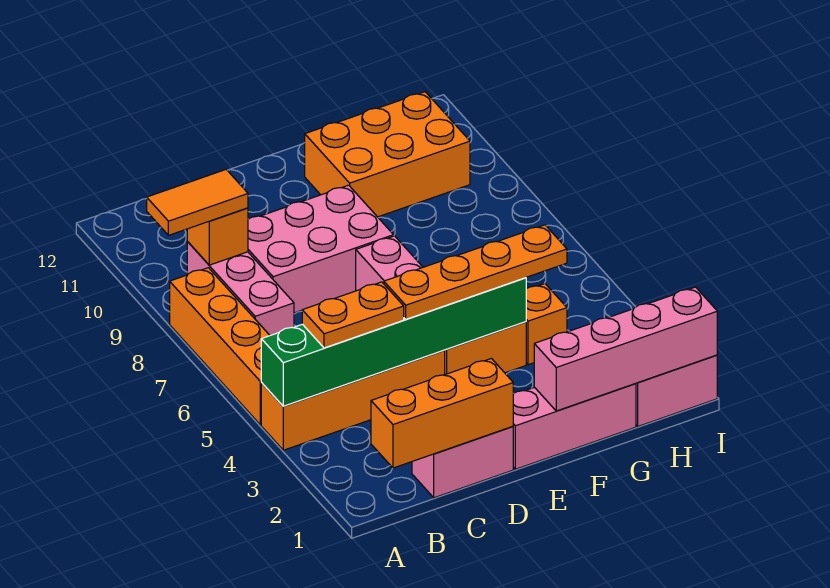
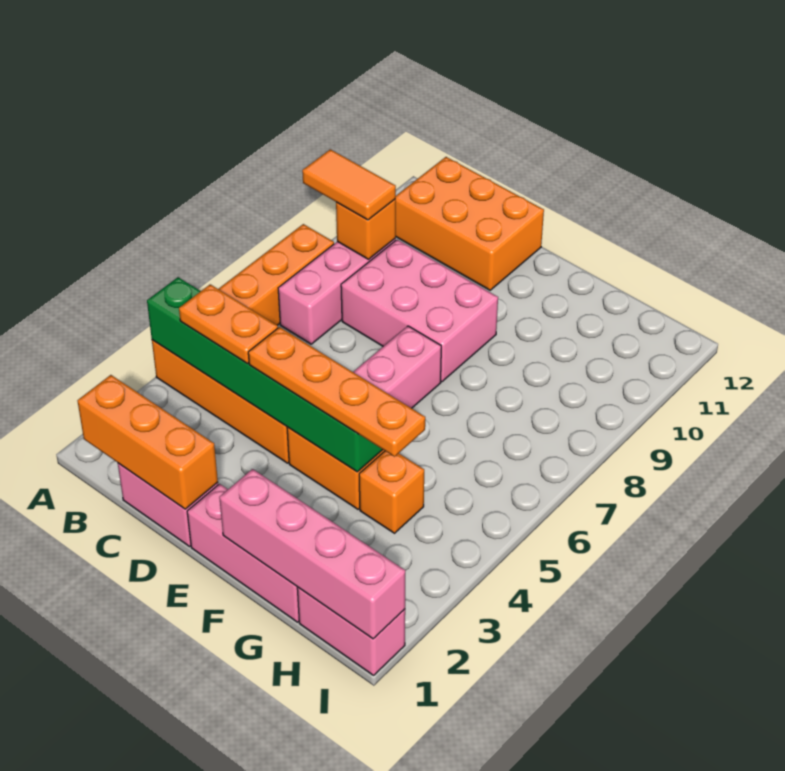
orange 2x3 brick [305,92,470,217] -> orange 2x3 brick moved to [396,157,544,290]

